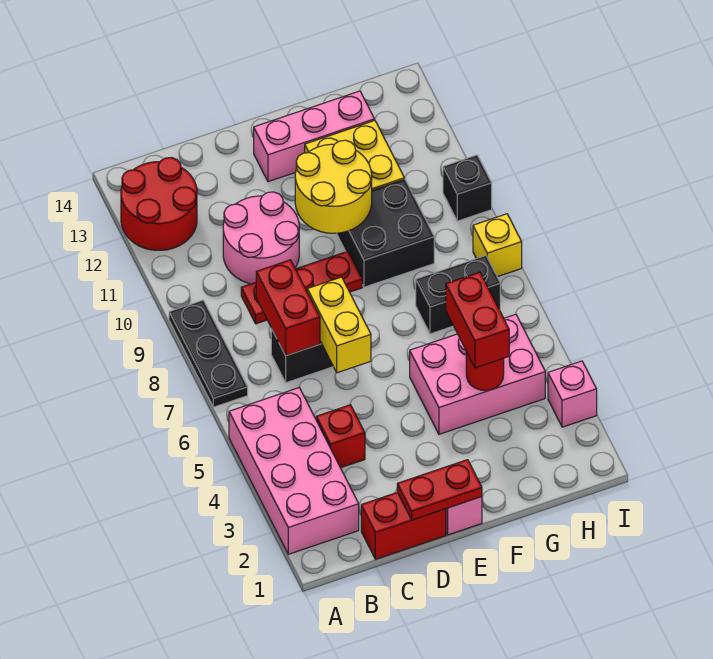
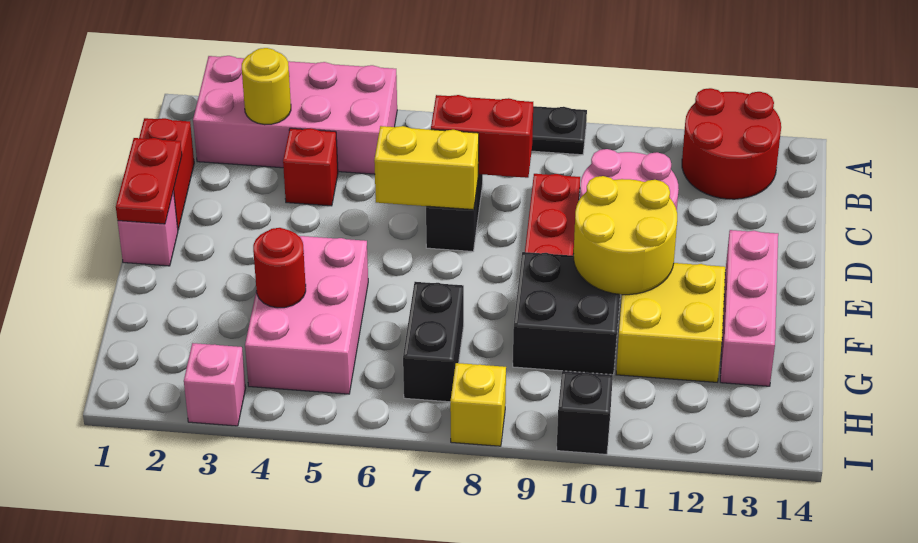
none -> yellow 1x1 round brick [242,48,291,125]
red 1x2 brick [446,272,509,368] -> none

